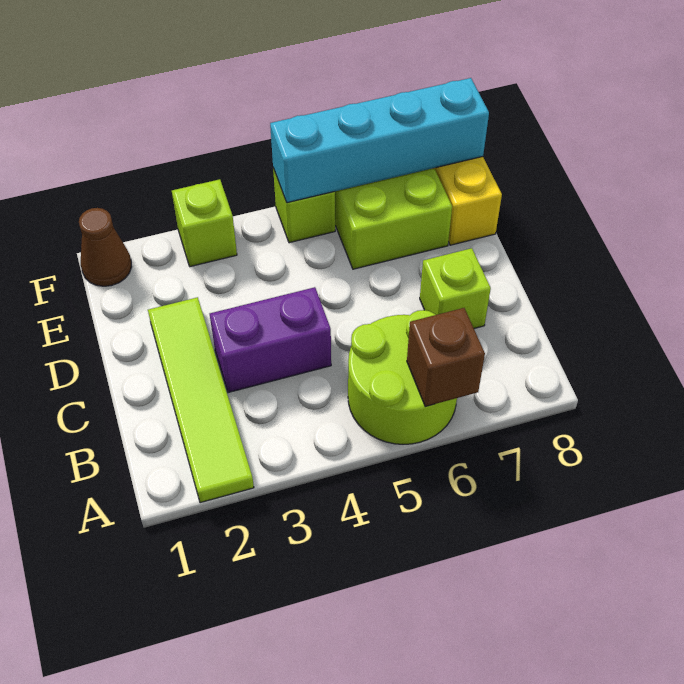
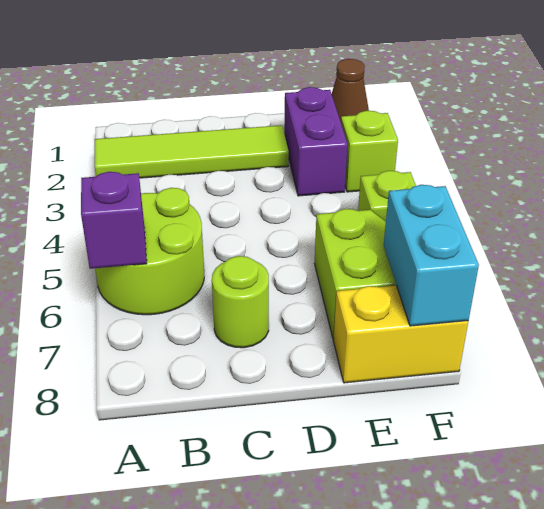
brown 1x1 brick [407,308,485,407] -> purple 1x1 brick [81,172,147,269]
purple 1x2 brick [210,287,331,393] -> purple 1x2 brick moved to [284,87,348,196]
lime 1x1 brick [420,248,491,329] -> lime 1x1 round brick [212,256,269,348]
cyan 1x4 brick [270,78,489,203] -> cyan 1x2 brick [384,185,479,326]

